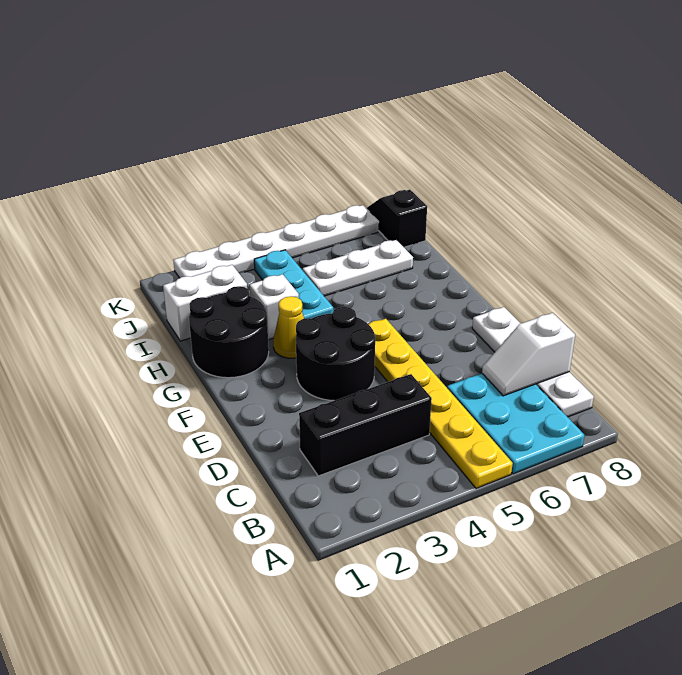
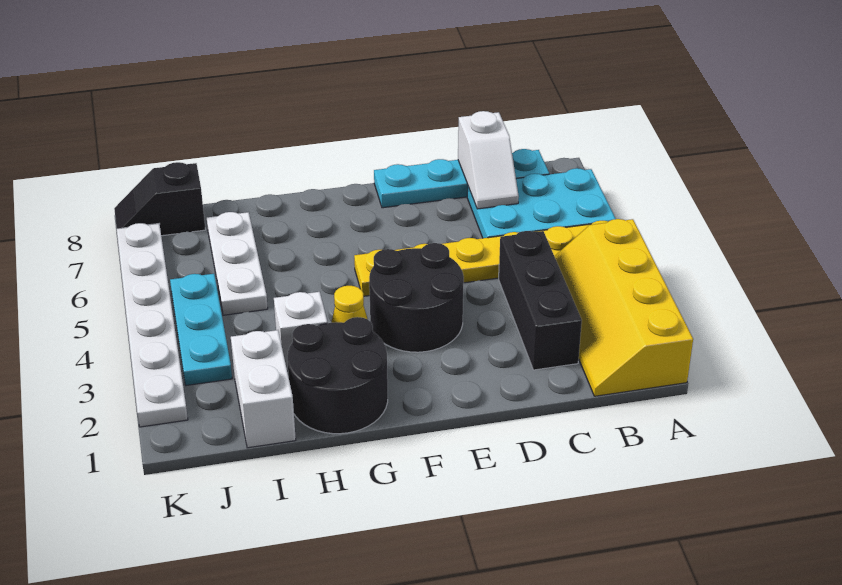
none -> yellow 2x4 slope [554,219,693,396]
white 1x4 plate [472,307,594,417] -> cyan 1x4 plate [374,149,549,208]
cyan 1x3 plate [254,250,333,319] -> cyan 1x3 plate turned to [170,274,232,385]

